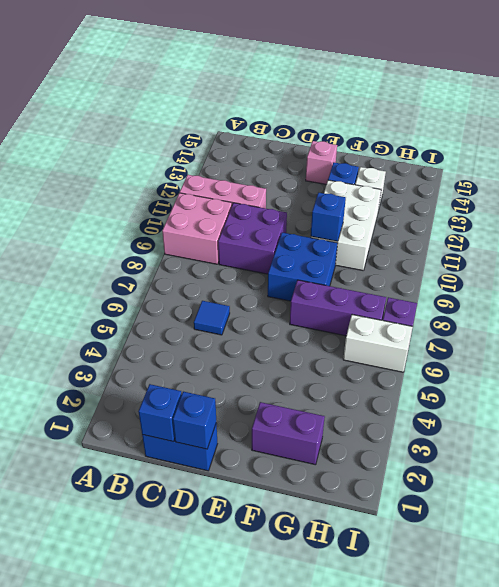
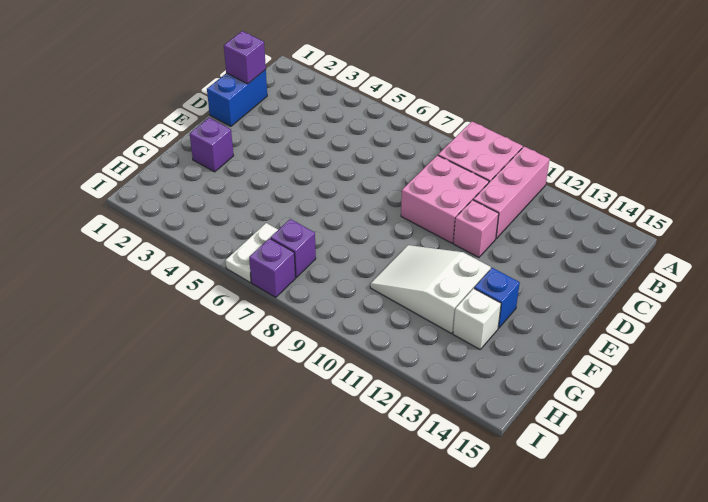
blue 1x1 brick [139,384,182,442] -> purple 1x1 brick [224,31,266,84]
blue 1x1 tile [194,301,230,335] -> none
purple 2x2 brick [218,203,287,274] -> pink 2x2 brick [401,155,489,243]
blue 1x1 brick [173,392,216,449] -> none
blue 2x2 brick [268,233,338,301] -> none
pink 1x1 brick [306,141,337,184] -> pink 1x1 brick moved to [453,200,499,257]
purple 1x2 brick [252,402,325,465] -> purple 1x1 brick [190,118,234,172]
purple 1x3 brick [290,280,386,336] -> purple 1x1 brick [270,219,316,277]
white 2x3 brick [310,180,381,271] -> white 2x3 slope [370,245,491,333]
blue 1x1 brick [311,193,346,241] -> none
white 1x2 brick [343,315,413,372] -> white 1x2 plate [225,223,278,282]

